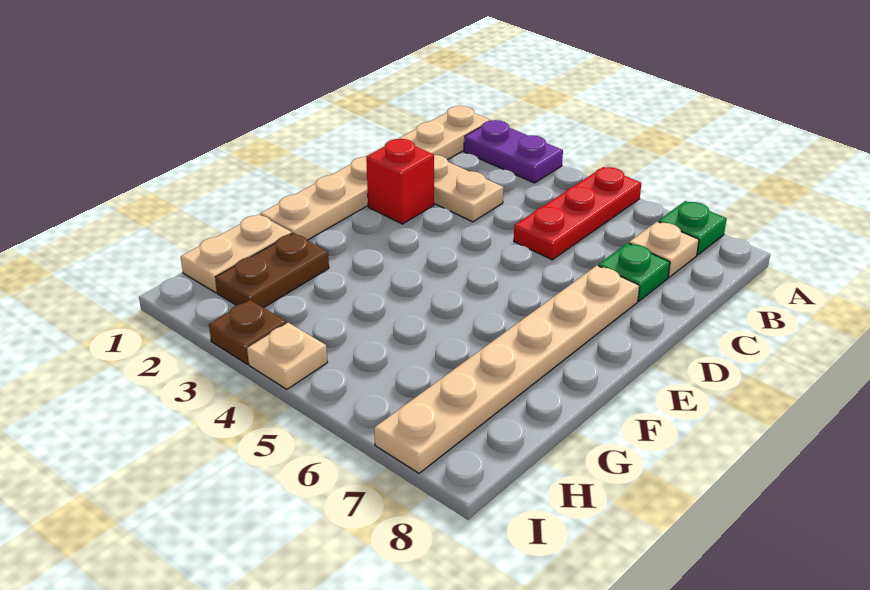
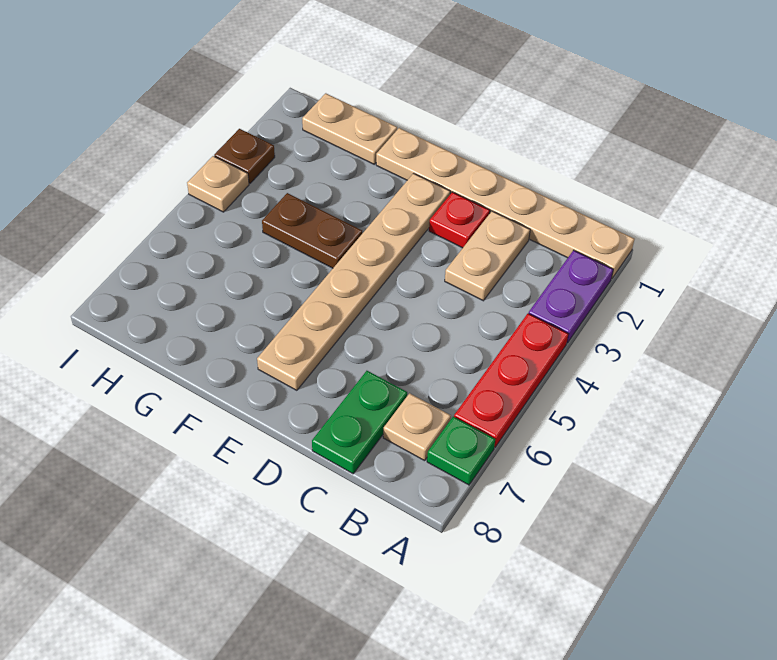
red 1x3 plate [514,167,641,260] -> red 1x3 plate turned to [454,313,568,447]
green 1x1 plate [598,243,670,301] -> green 1x2 plate [312,371,407,474]
red 1x1 brick [366,139,434,224] -> red 1x1 plate [429,192,490,248]
tan 1x6 plate [374,266,639,473] -> tan 1x6 plate turned to [257,173,450,390]
brown 1x2 plate [215,233,329,308] -> brown 1x2 plate moved to [262,193,362,268]

